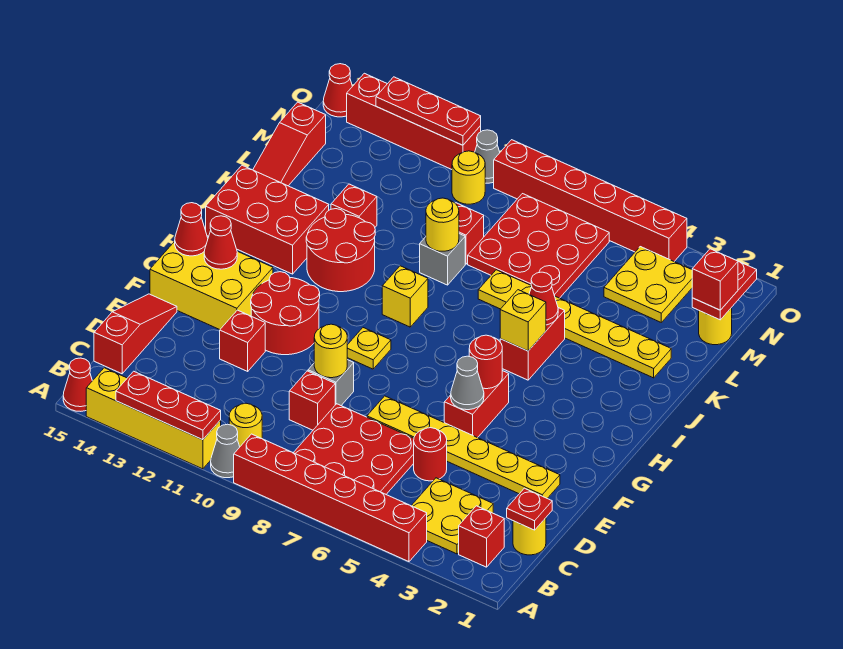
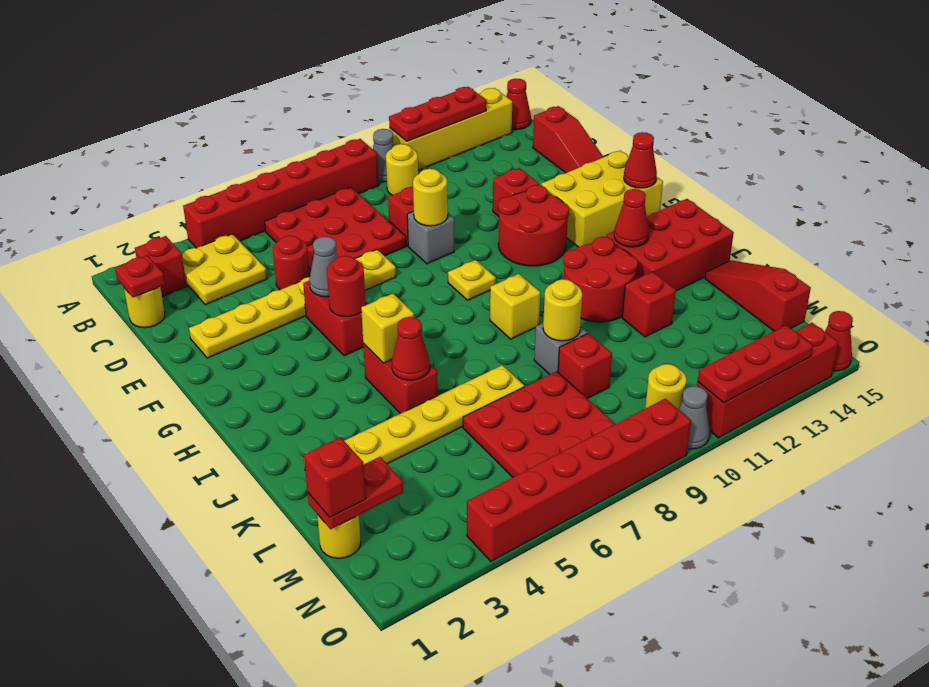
red 1x1 cone [204,216,237,269] -> red 1x1 cone moved to [614,189,649,247]
red 1x2 plate [692,261,757,320] -> red 1x2 plate turned to [308,457,403,529]
yellow 2x2 plate [604,247,692,322] -> none

